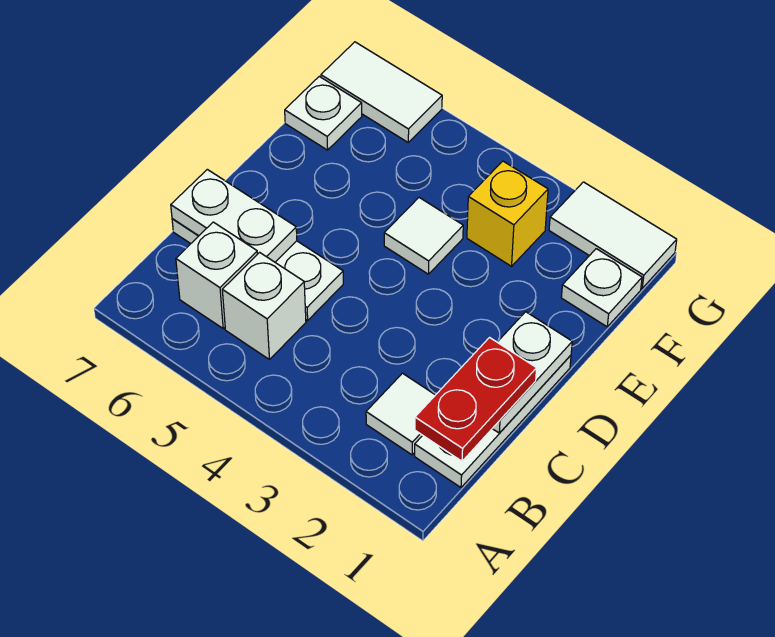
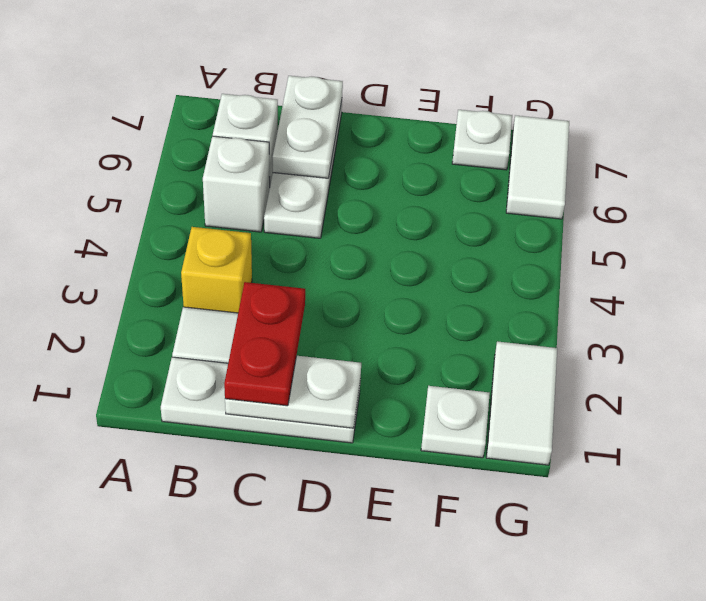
red 1x2 plate [415,338,537,461] -> red 1x2 plate turned to [224,282,305,406]
white 1x1 tile [384,198,463,274] -> none
yellow 1x1 brick [467,161,548,266] -> yellow 1x1 brick moved to [181,227,252,313]

